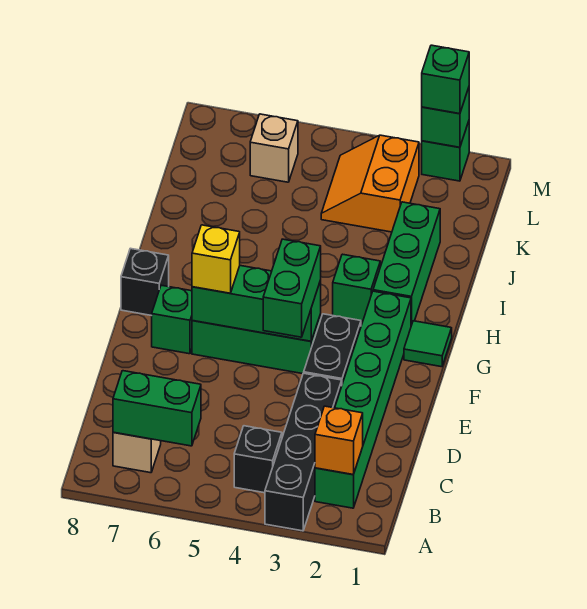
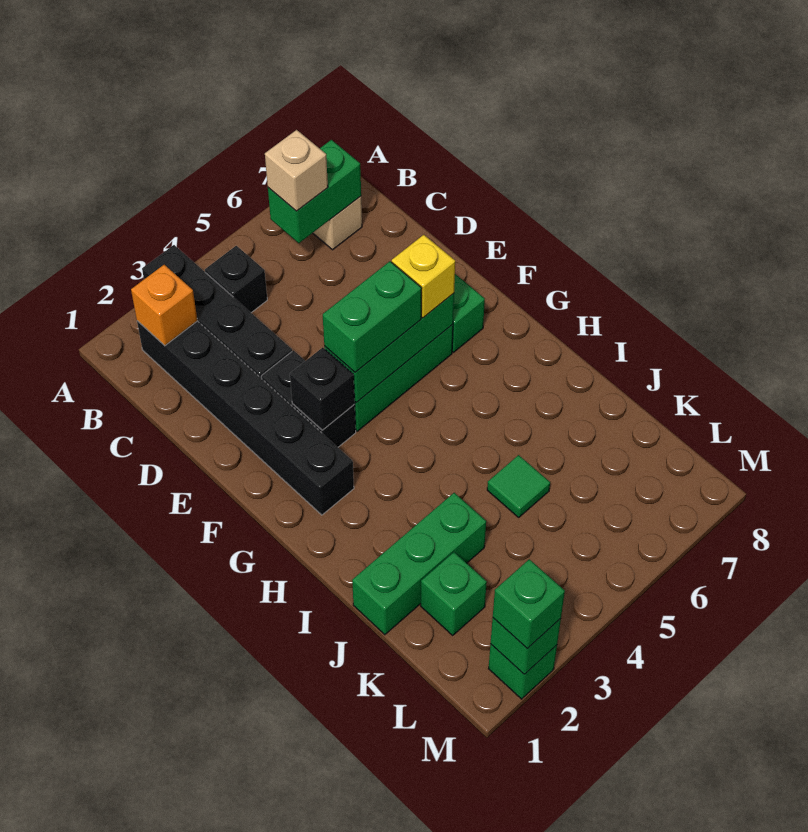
green 1x6 brick [315,291,411,508] -> black 1x6 brick [137,321,354,515]
green 1x2 brick [263,239,321,337] -> green 1x2 brick turned to [323,261,422,372]
green 1x1 tile [404,321,452,367] -> green 1x1 tile moved to [487,455,550,517]
black 1x1 brick [121,248,169,316] -> black 1x1 brick moved to [290,348,355,430]
green 1x3 brick [373,202,440,326] -> green 1x3 brick turned to [352,493,486,635]
green 1x1 brick [333,254,380,321] -> green 1x1 brick moved to [421,552,487,635]
orange 2x2 slope [321,135,419,232] -> none
tan 1x1 brick [250,114,298,182] -> tan 1x1 brick moved to [265,130,328,211]

